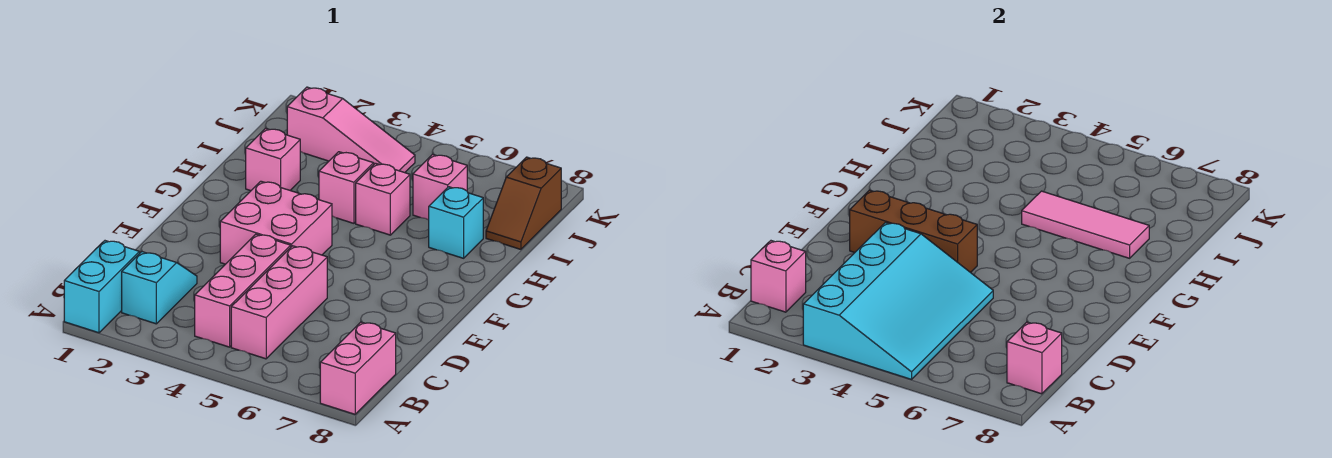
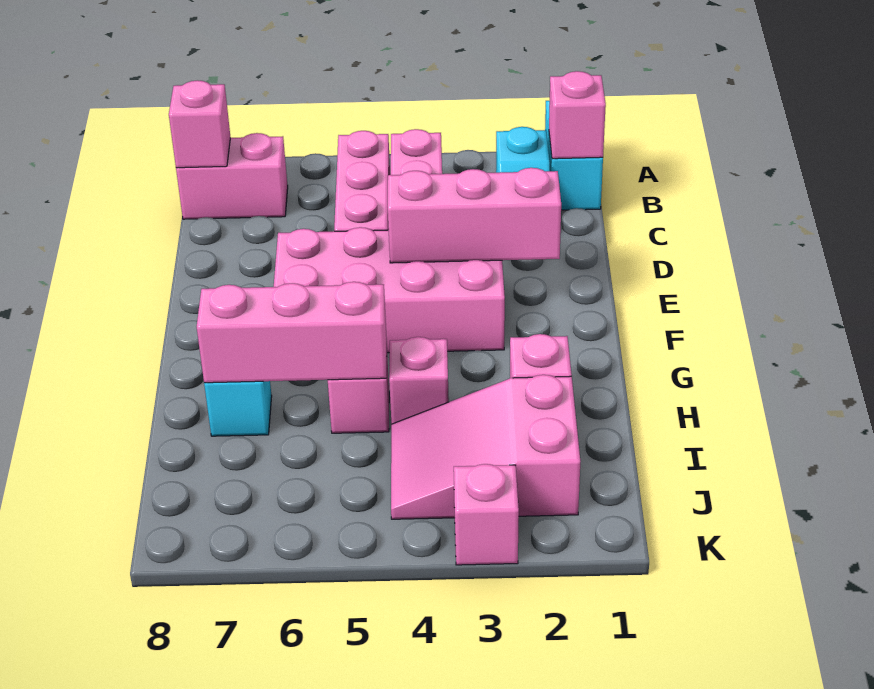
cyan 3x4 slope [803,223,993,379] -> none
pink 1x2 brick [320,322,396,414] -> pink 1x2 brick turned to [176,133,288,219]
brown 1x3 brick [850,190,977,273] -> pink 1x3 brick [388,168,561,263]
pink 2x2 brick [220,181,332,264] -> pink 2x4 brick [274,227,505,353]
pink 1x3 tile [1022,191,1149,258] -> pink 1x3 brick [197,282,387,383]
pink 1x1 brick [413,154,467,220] -> pink 1x1 brick moved to [454,464,519,565]
brown 1x2 slope [486,157,561,249] -> none
pink 1x3 slope [287,87,415,173] -> pink 2x3 slope [391,375,580,519]

